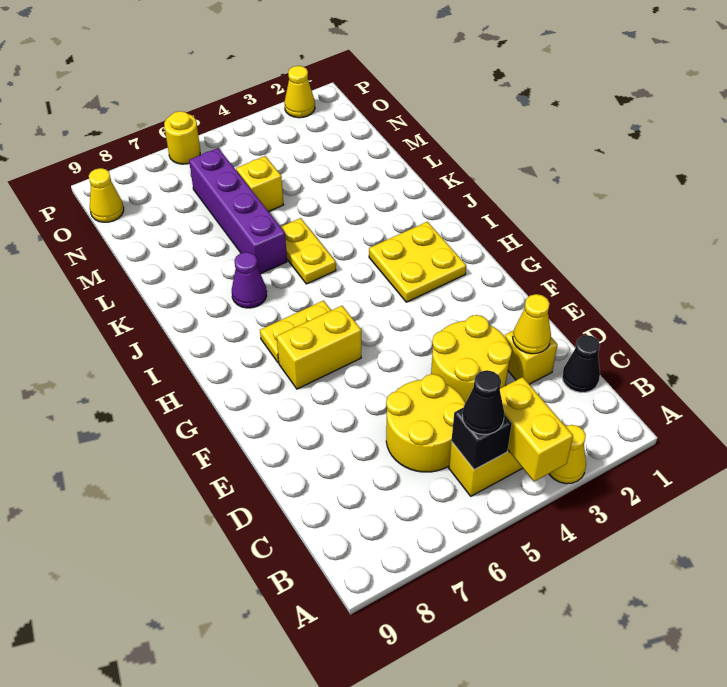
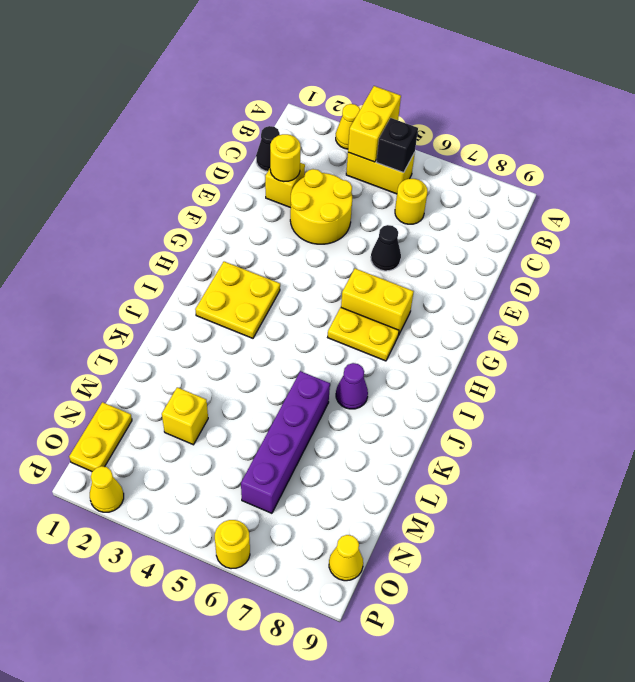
black 1x1 cone [462,370,504,435] -> black 1x1 cone moved to [371,225,401,271]
yellow 2x2 round brick [386,374,465,472] -> yellow 1x1 round brick [395,179,428,224]
yellow 1x1 cone [513,294,551,354] -> yellow 1x1 round brick [270,134,301,182]
yellow 1x2 plate [281,218,336,284] -> yellow 1x2 plate moved to [69,402,132,472]
yellow 1x1 brick [236,156,283,211] -> yellow 1x1 brick moved to [162,387,208,445]

